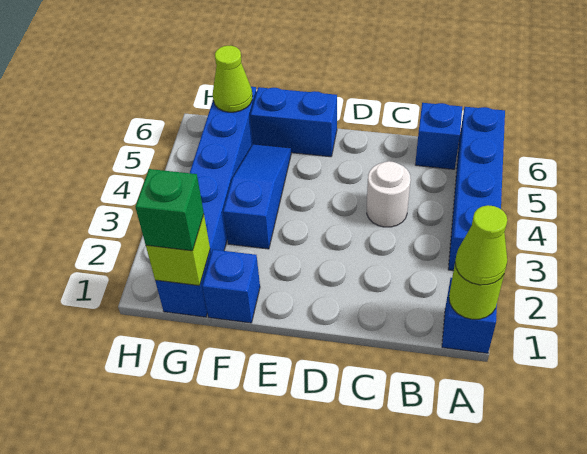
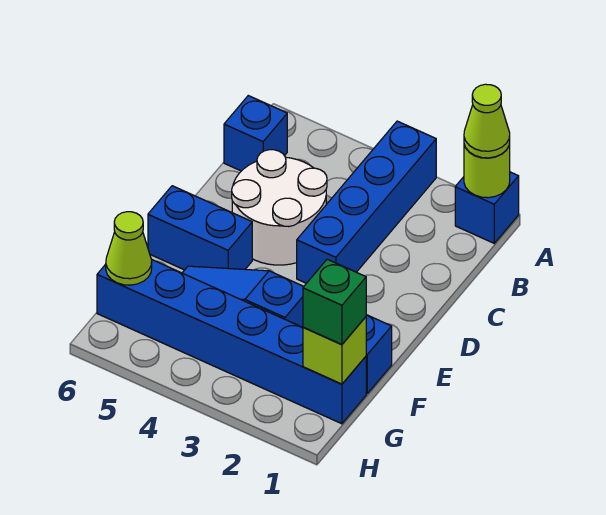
blue 1x4 brick [448,107,505,271] -> blue 1x4 brick turned to [297,121,436,283]
white 1x1 round brick [367,161,411,227] -> white 2x2 round brick [232,150,327,265]
blue 1x2 brick [250,87,337,157] -> blue 1x2 brick turned to [148,186,252,270]

